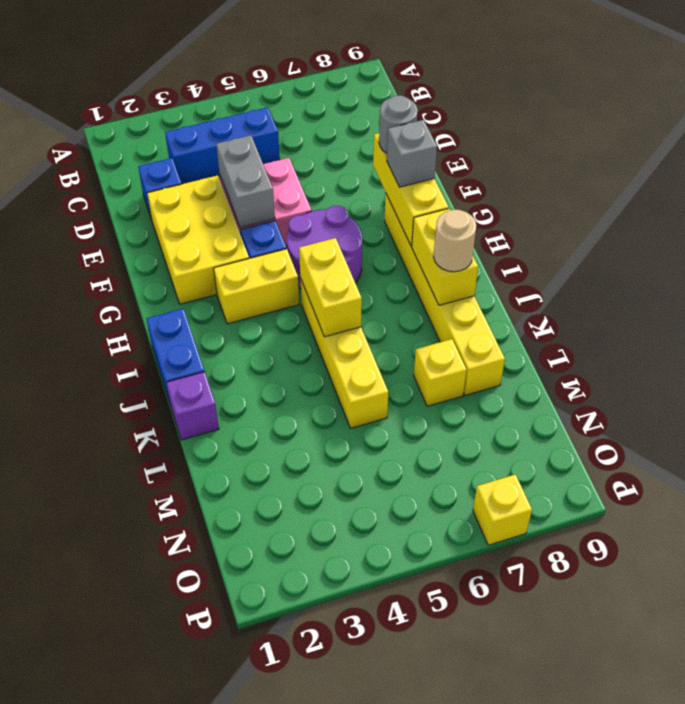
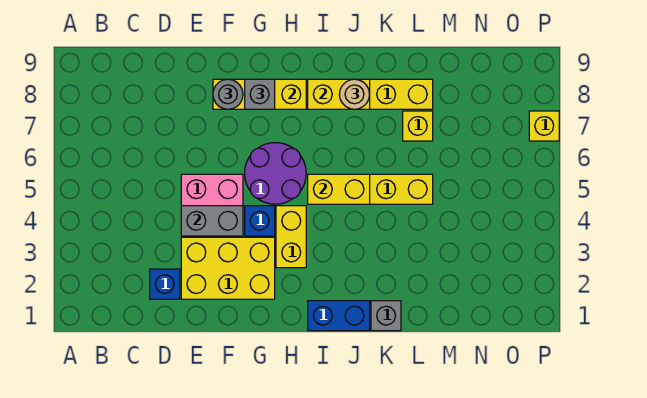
blue 1x3 brick [165,107,280,184] -> none
purple 1x1 brick [166,372,219,440] -> grey 1x1 brick [371,301,401,331]

